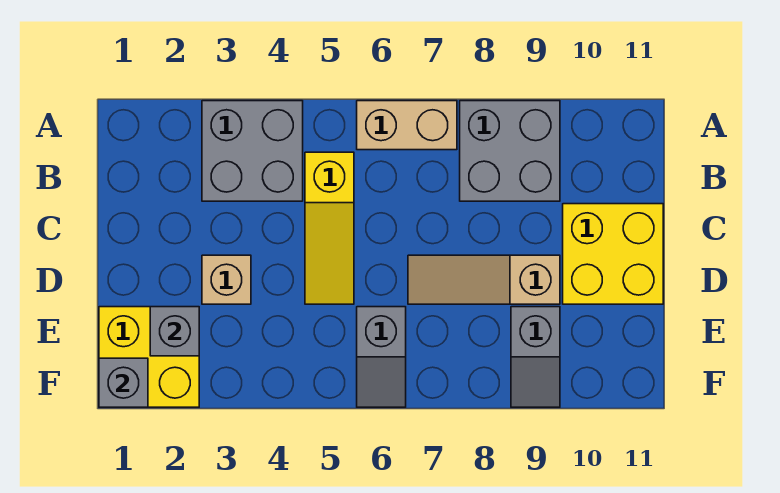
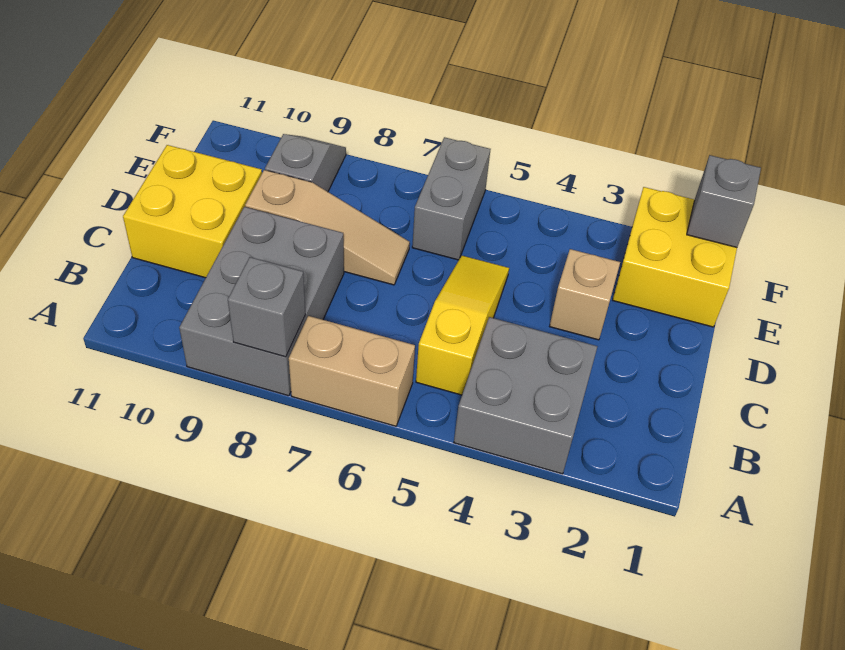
grey 2x2 brick [460,101,560,201] -> grey 2x3 brick [179,207,344,396]
grey 1x1 brick [150,307,199,356] -> grey 1x1 brick moved to [228,257,305,357]
grey 1x2 slope [357,307,406,407] -> grey 1x2 brick [412,137,491,260]

